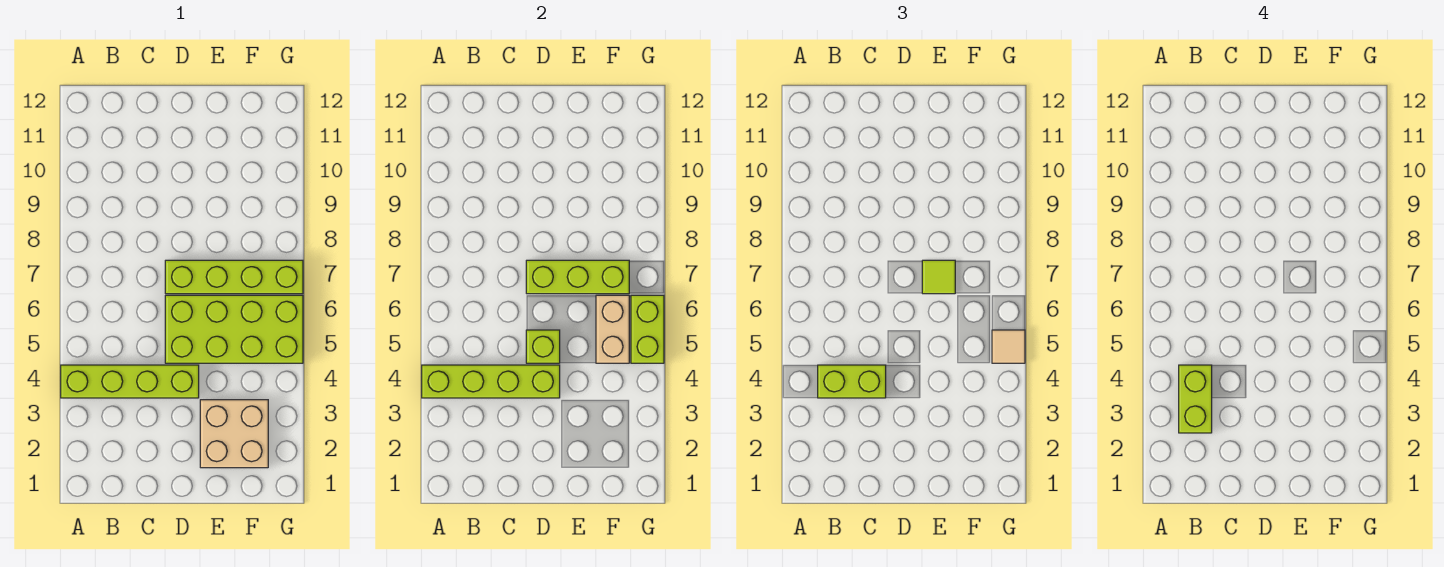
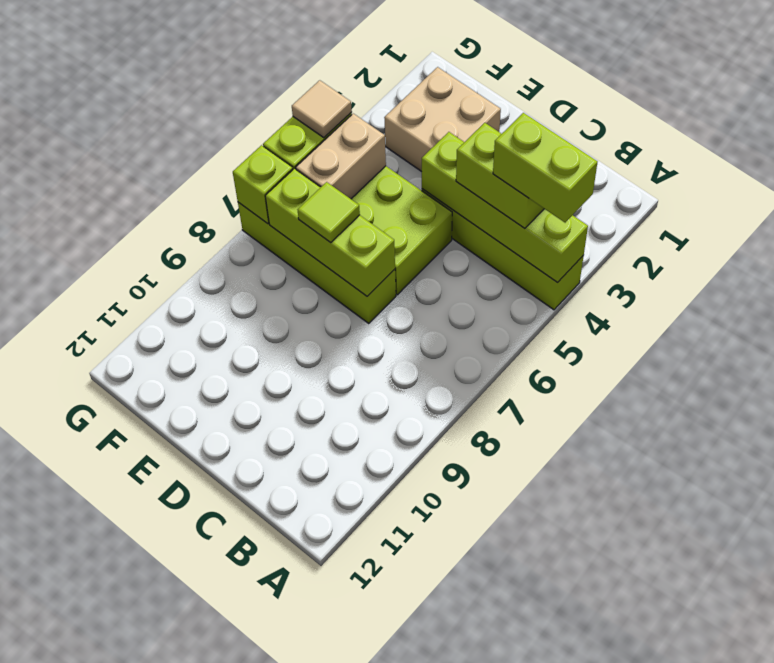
lime 1x2 brick [1179,365,1212,433] -> lime 1x2 brick turned to [493,113,598,222]
lime 1x1 brick [526,330,560,363] -> lime 1x1 brick moved to [233,145,293,224]

